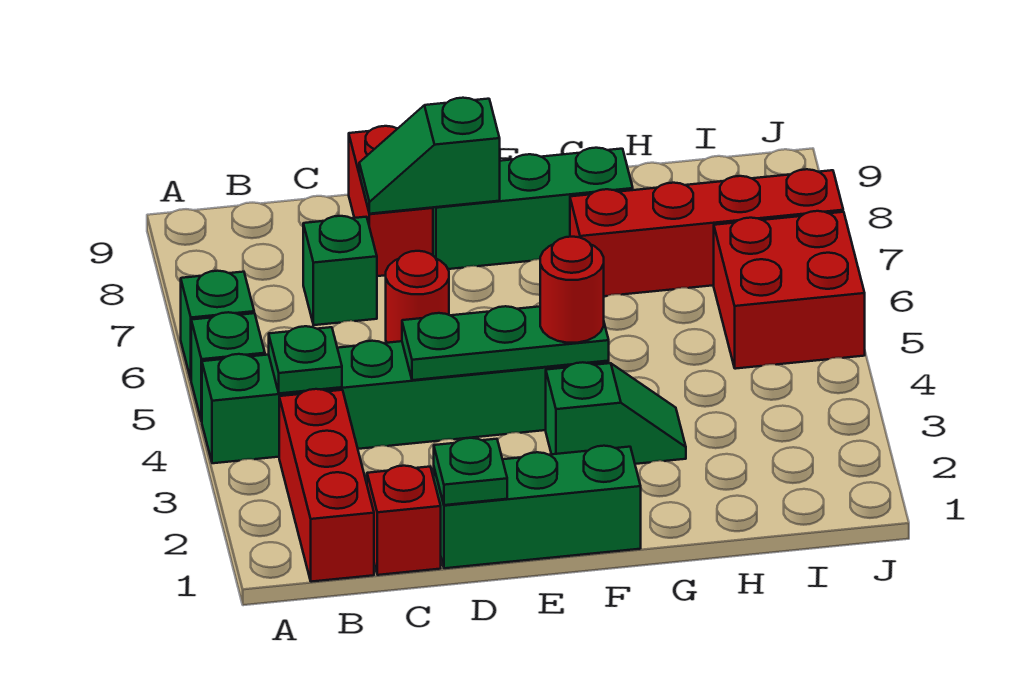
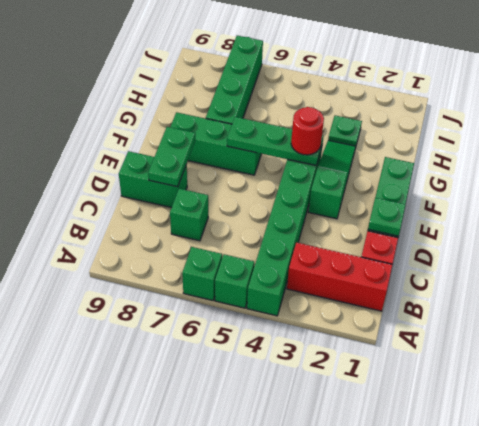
green 1x1 plate [269,326,342,393] -> green 1x1 plate moved to [328,116,362,146]
green 1x3 plate [402,306,609,380] -> green 1x3 plate turned to [227,117,324,165]
red 1x1 round brick [386,251,449,343] -> none
red 1x2 brick [349,126,433,276] -> green 1x2 brick [119,151,187,208]
green 1x2 slope [359,98,500,214] -> green 1x2 plate [148,127,195,187]
green 1x3 brick [433,148,633,269] -> green 1x3 brick turned to [171,112,261,175]
green 1x2 slope [546,362,686,464] -> green 1x3 slope [308,140,356,219]
red 1x4 brick [570,169,843,296] -> green 1x4 brick [206,36,263,124]
red 2x2 brick [714,211,865,369] -> none

